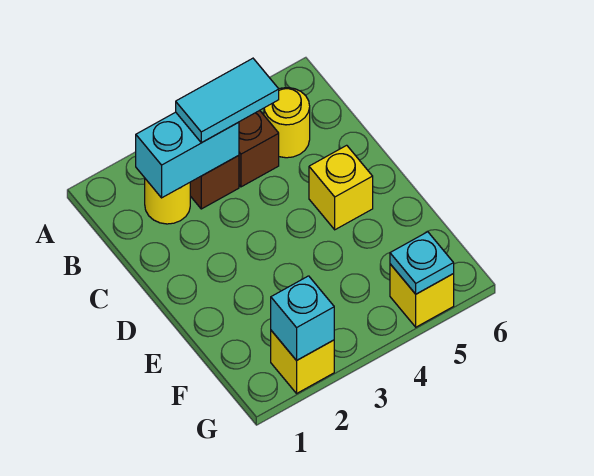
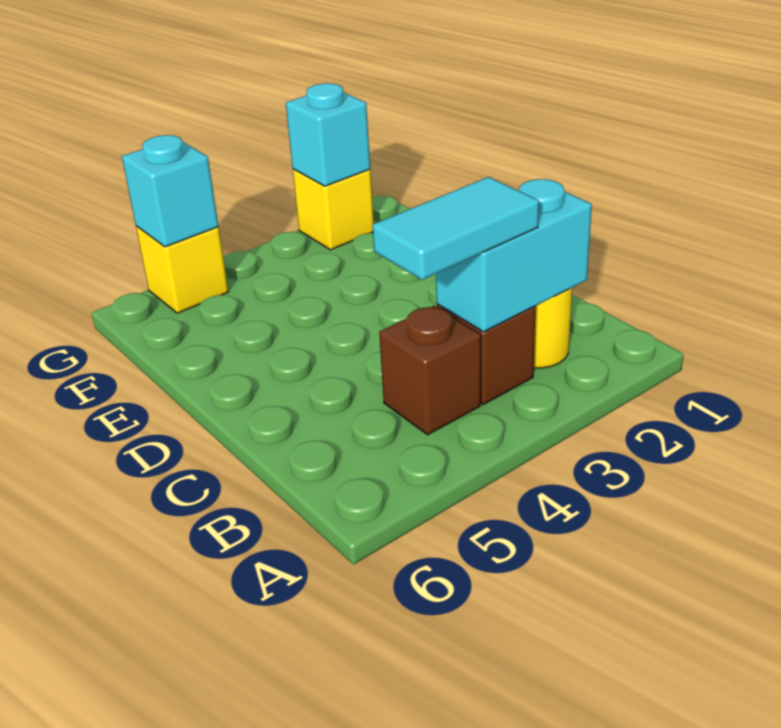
yellow 1x1 round brick [264,88,310,158] -> none
yellow 1x1 brick [309,145,373,230] -> none
cyan 1x1 plate [390,232,454,294] -> cyan 1x1 brick [122,135,219,247]

